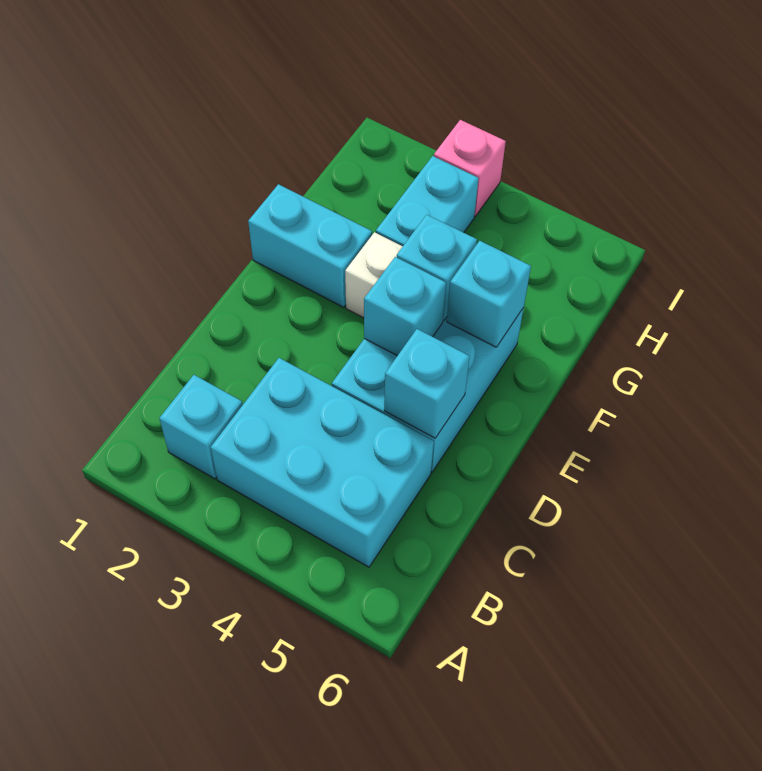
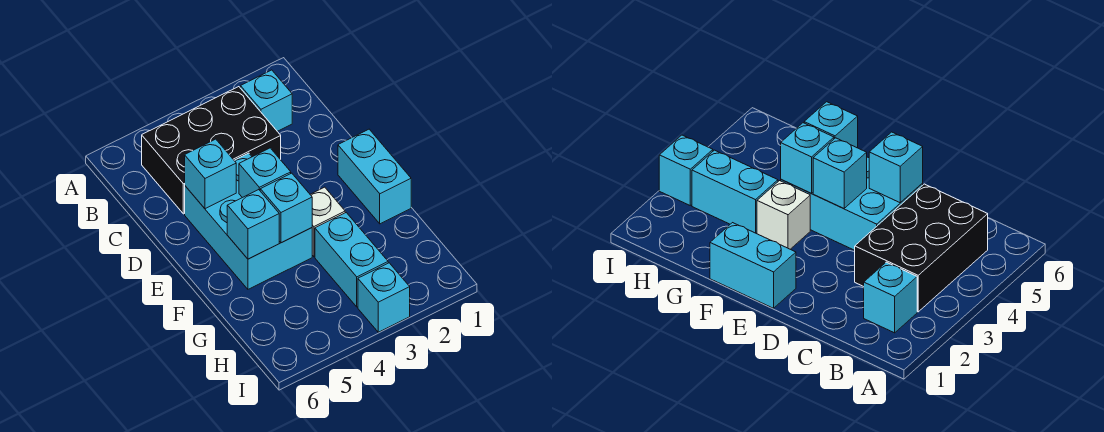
cyan 2x3 brick [211,358,434,567] -> black 2x3 brick [142,87,281,214]
cyan 1x2 brick [248,184,372,307] -> cyan 1x2 brick turned to [338,129,411,224]
pink 1x1 brick [434,120,506,216] -> cyan 1x1 brick [358,263,410,332]

